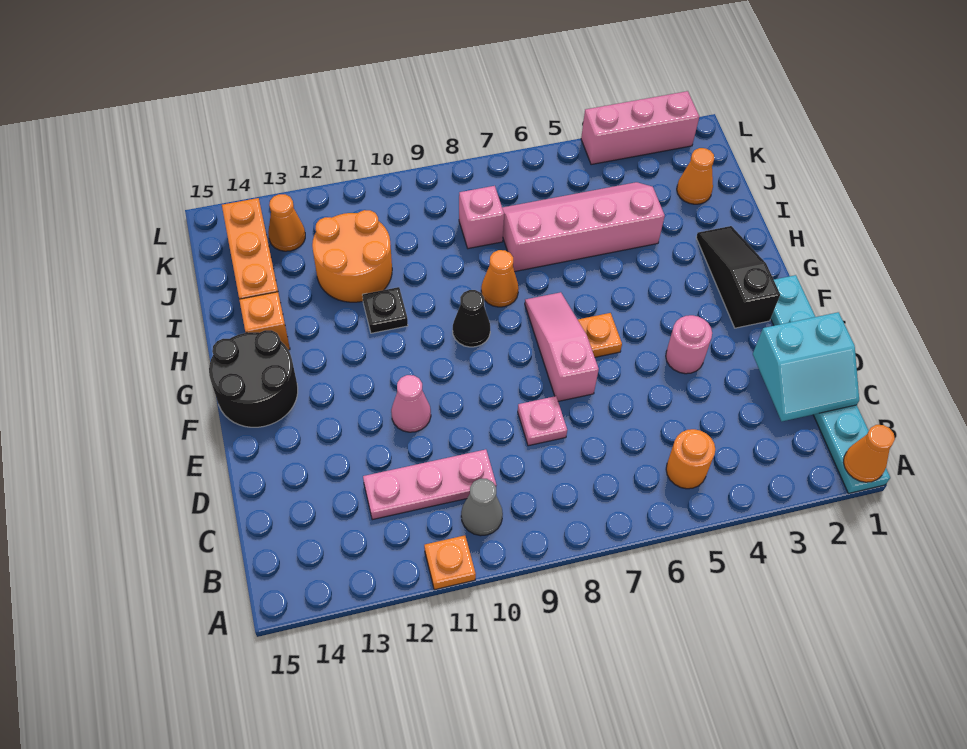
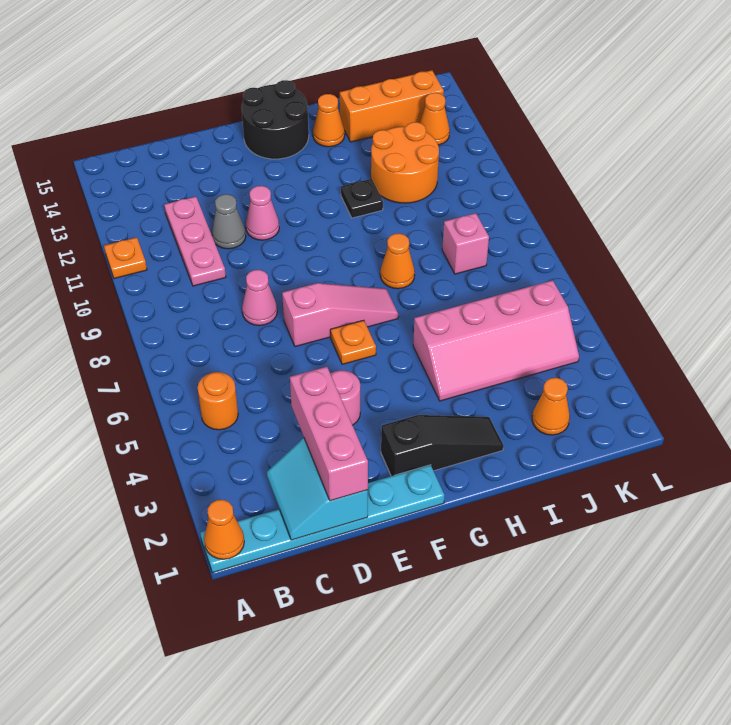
grey 1x1 cone [461,479,503,536] -> grey 1x1 cone moved to [212,194,246,249]
pink 1x1 plate [518,396,567,446] -> pink 1x1 cone [242,270,277,326]
black 1x1 cone [453,290,490,347] -> none
orange 1x1 brick [239,292,290,350] -> orange 1x1 cone [313,94,345,147]
pink 2x4 slope [502,182,665,272] -> pink 2x4 slope turned to [413,280,579,401]
pink 1x3 brick [581,91,699,165] -> pink 1x3 brick moved to [290,367,368,501]

